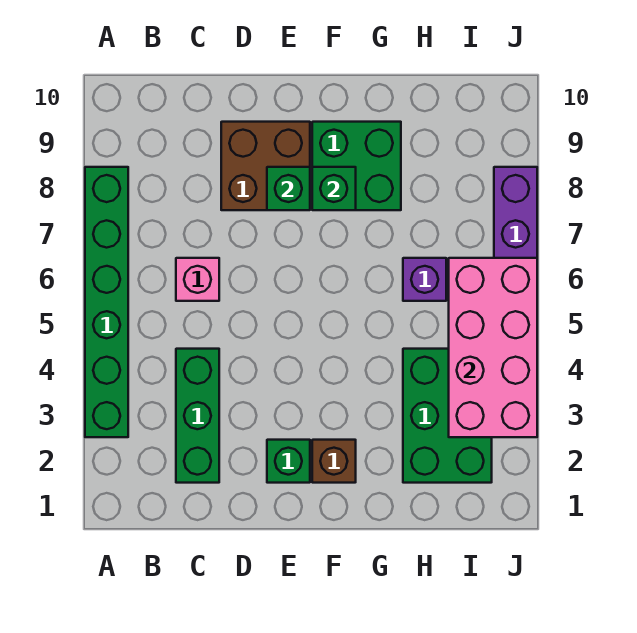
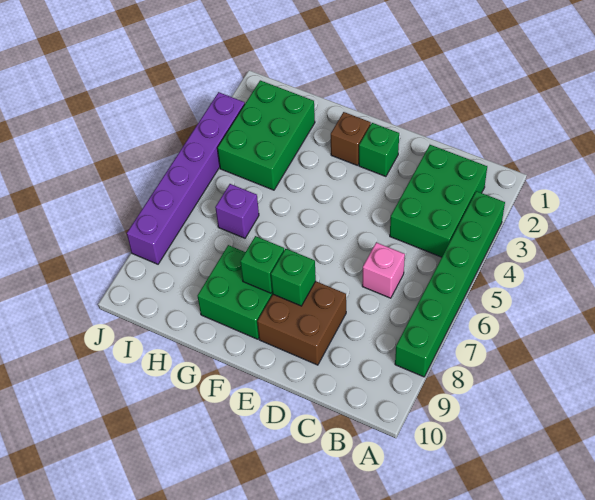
green 1x3 brick [176,349,219,483] -> green 2x3 brick [390,145,487,257]
pink 2x4 brick [449,258,537,437] -> none

